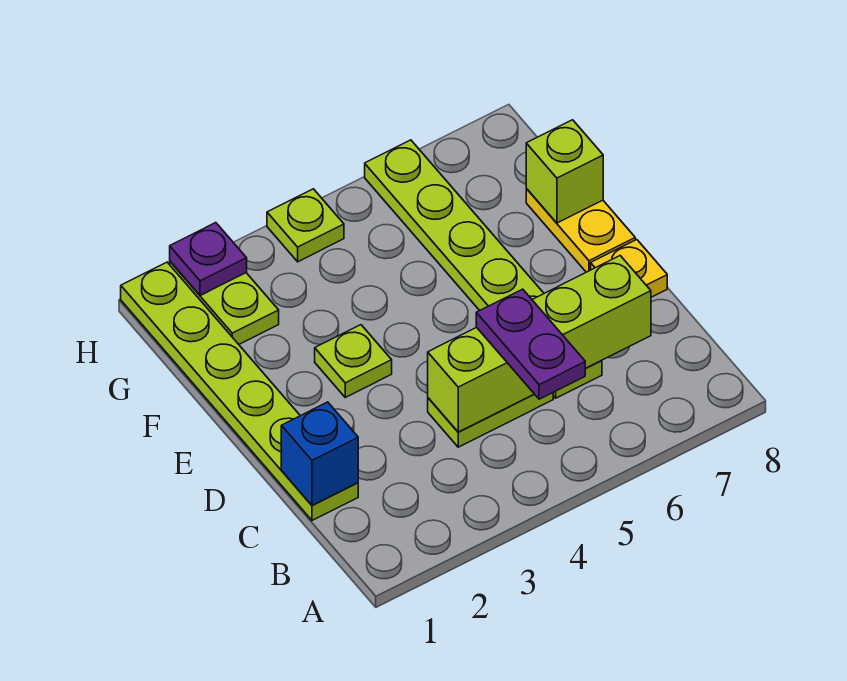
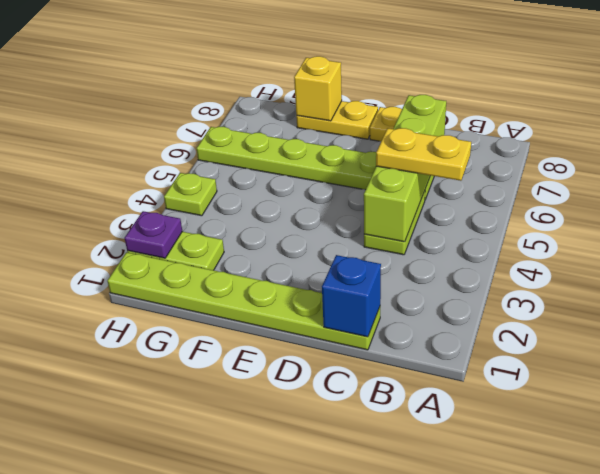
purple 1x2 plate [476,289,585,399] -> yellow 1x2 plate [376,128,471,181]
lime 1x1 plate [315,325,392,397] -> none
lime 1x1 brick [526,120,603,223] -> yellow 1x1 brick [294,56,342,121]

